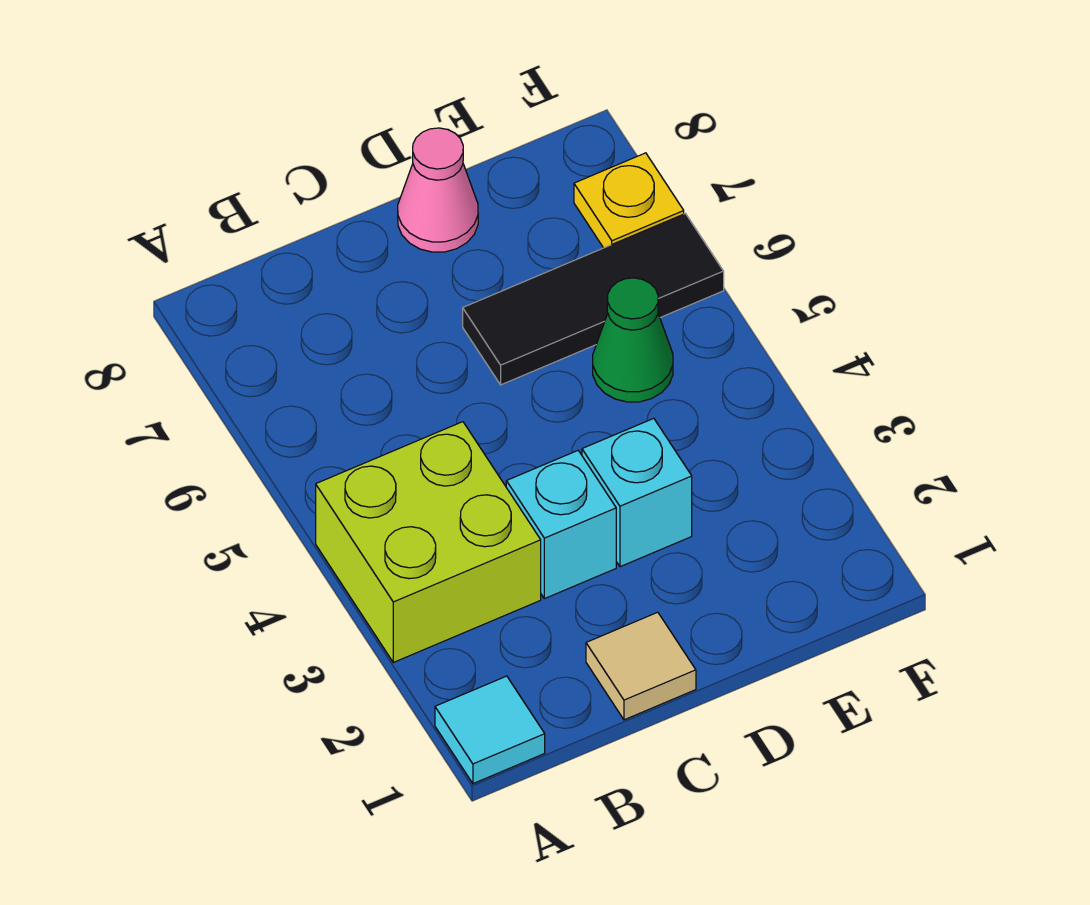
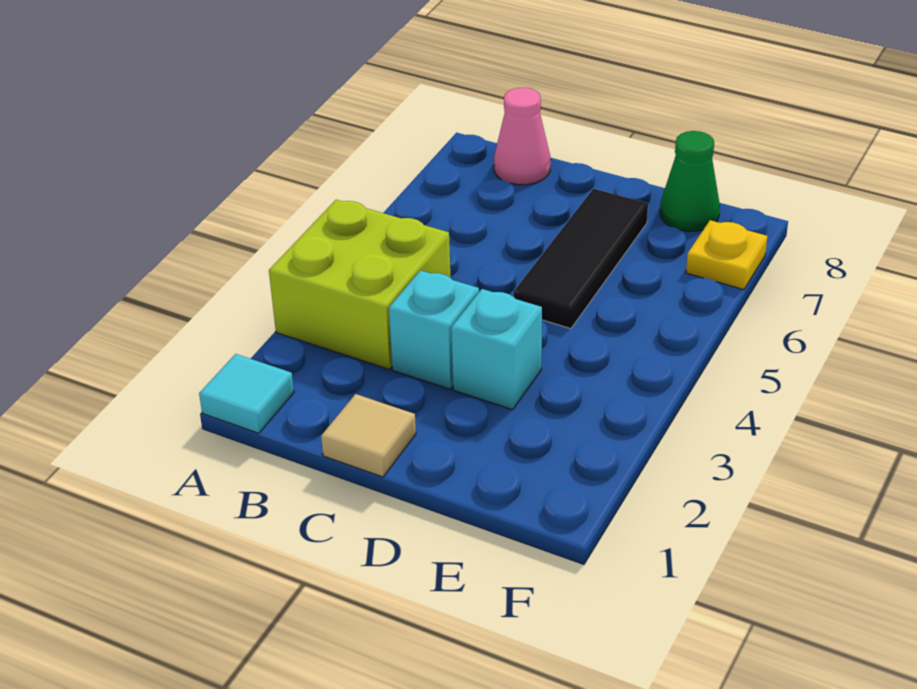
black 1x3 tile [463,214,724,385] -> black 1x3 tile turned to [514,189,648,329]
pink 1x1 cone [398,128,478,252] -> pink 1x1 cone moved to [494,88,551,185]
green 1x1 cone [593,278,673,402] -> green 1x1 cone moved to [660,131,720,231]

